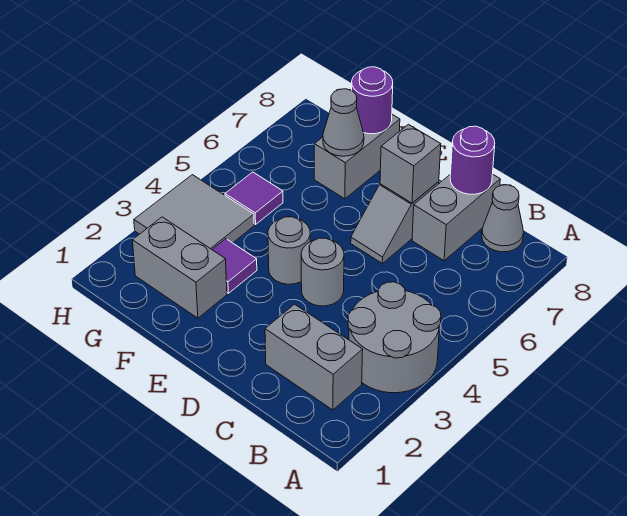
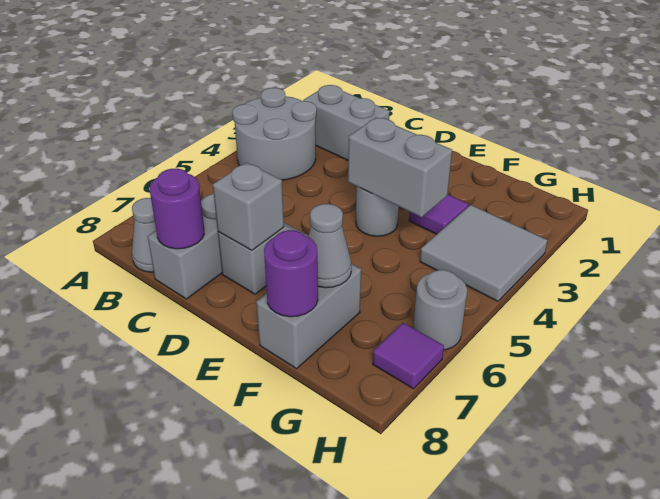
grey 1x1 round brick [301,238,344,306] -> grey 1x1 round brick moved to [413,270,467,350]
grey 1x2 brick [132,217,227,318] -> grey 1x2 brick moved to [348,117,452,217]
purple 1x1 tile [225,172,283,224] -> purple 1x1 tile moved to [373,323,444,389]

